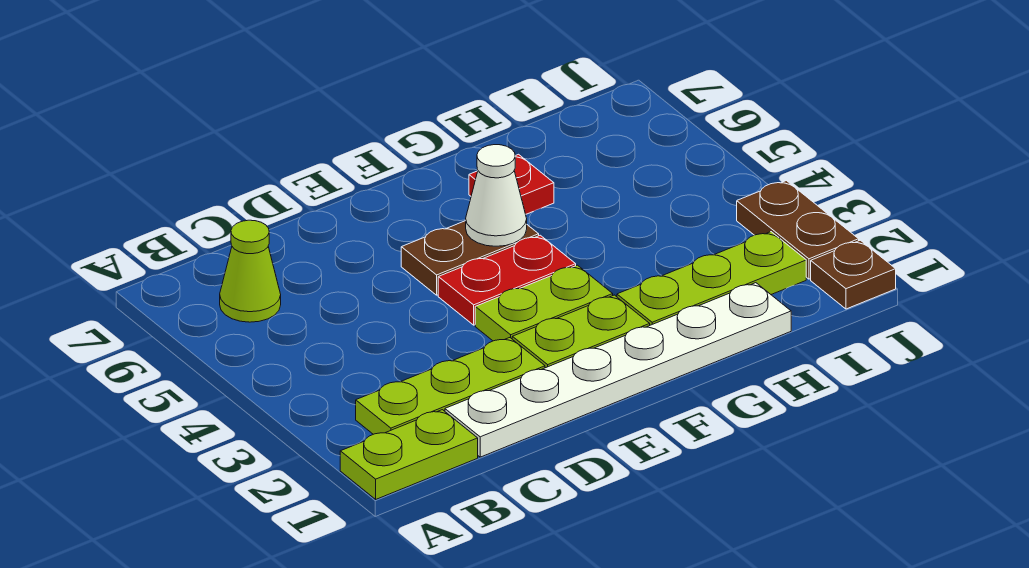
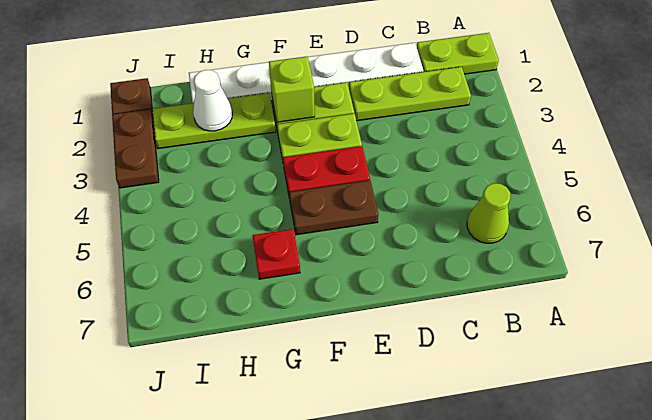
none -> lime 1x1 brick [269,56,315,122]
white 1x1 cone [466,145,527,246] -> white 1x1 cone moved to [193,70,232,131]

